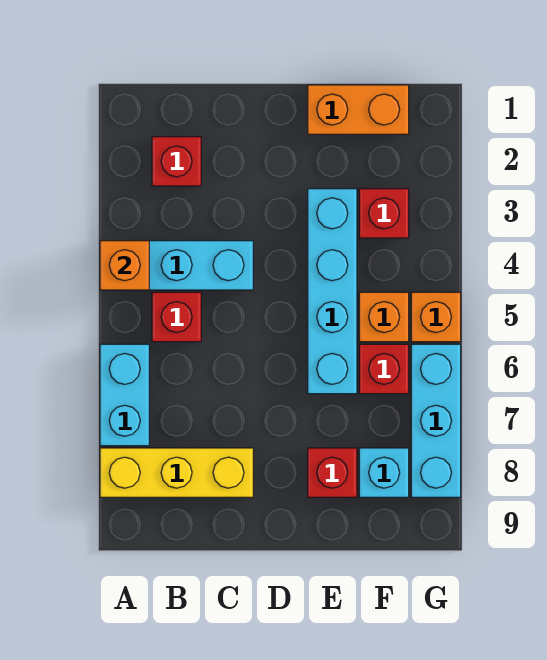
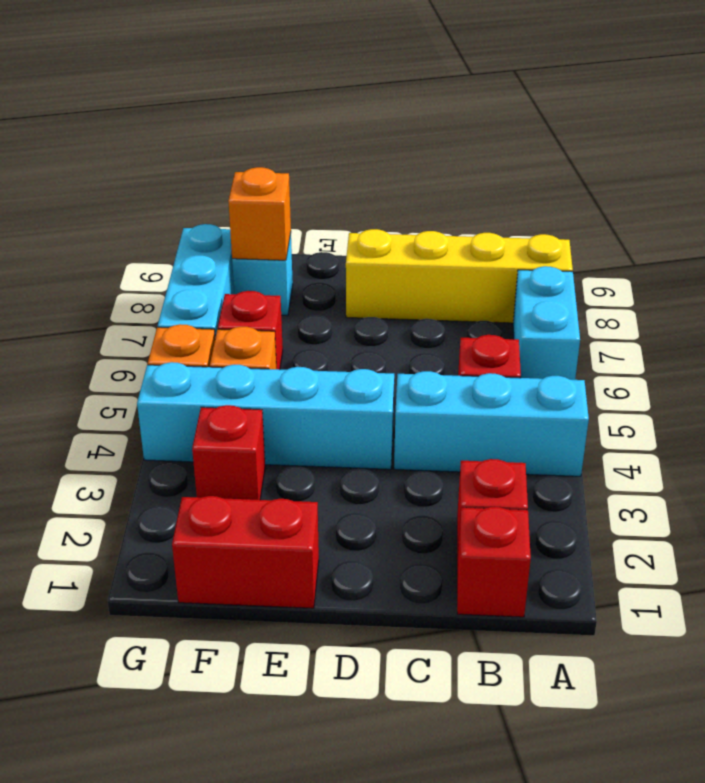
orange 1x1 brick [100,241,149,290] -> orange 1x1 brick moved to [228,167,291,260]
yellow 1x3 brick [100,448,253,497] -> yellow 1x4 brick [346,229,573,323]
orange 1x2 brick [308,85,409,134] -> red 1x2 brick [172,496,319,608]
cyan 1x4 brick [308,189,357,394] -> cyan 1x4 brick turned to [137,362,394,469]
red 1x1 brick [308,448,357,497] -> red 1x1 brick moved to [457,507,531,617]

